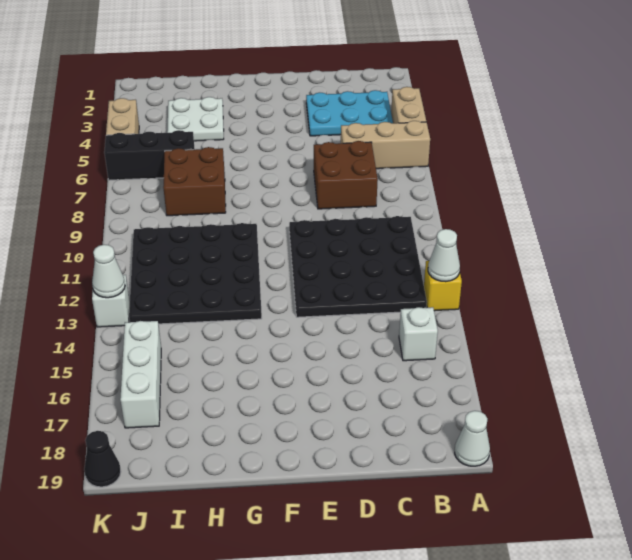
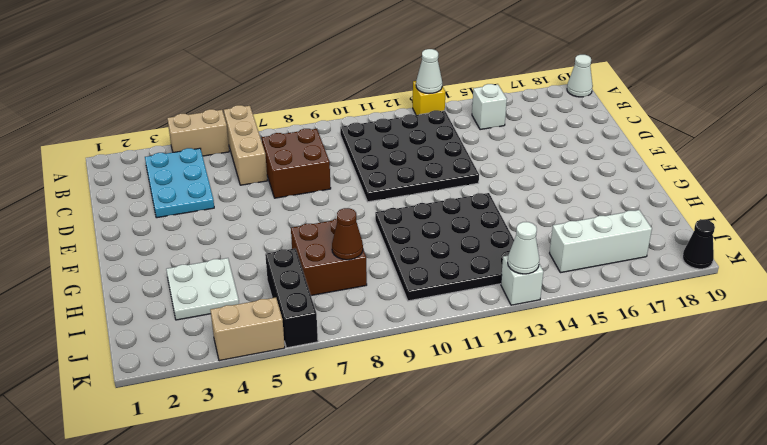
none -> brown 1x1 cone [332,208,363,260]

